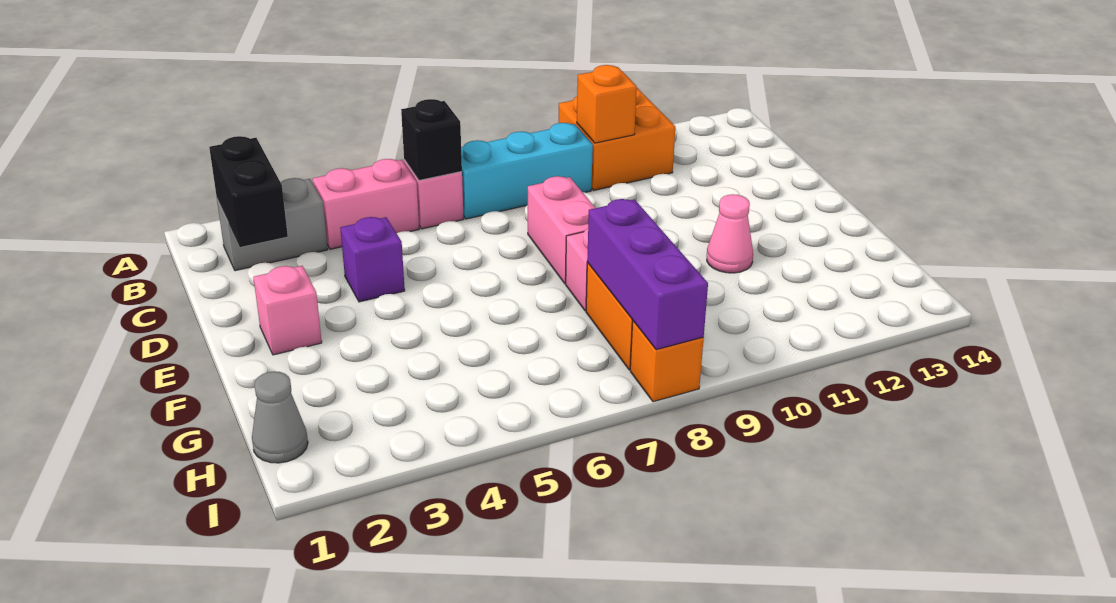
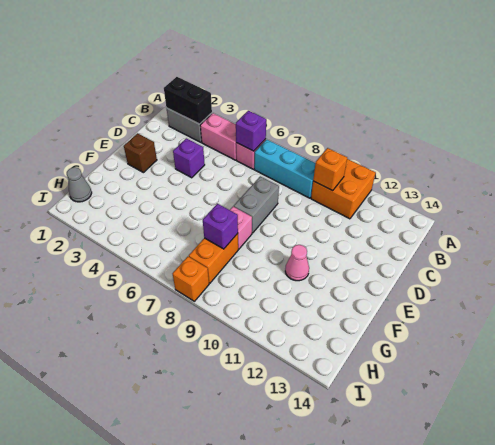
black 1x2 brick [209,136,288,247] -> black 1x2 brick turned to [164,77,212,124]
black 1x1 brick [401,99,462,180] -> purple 1x1 brick [236,111,266,151]
pink 1x2 brick [528,176,595,284] -> grey 1x2 brick [234,176,279,233]
pink 1x1 brick [253,266,322,355] -> brown 1x1 brick [124,133,157,173]
purple 1x3 brick [587,199,708,350] -> purple 1x1 brick [203,204,238,249]

